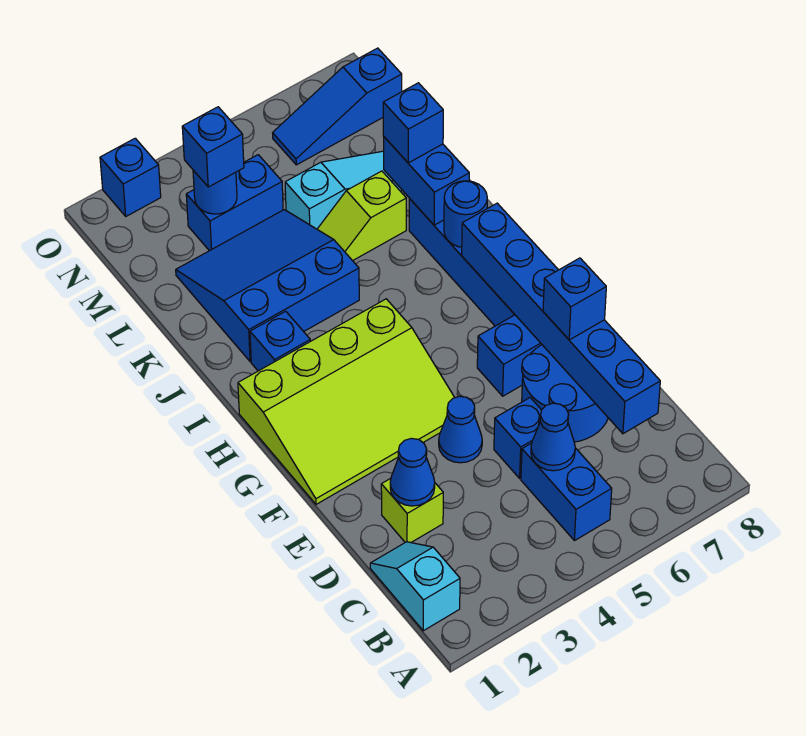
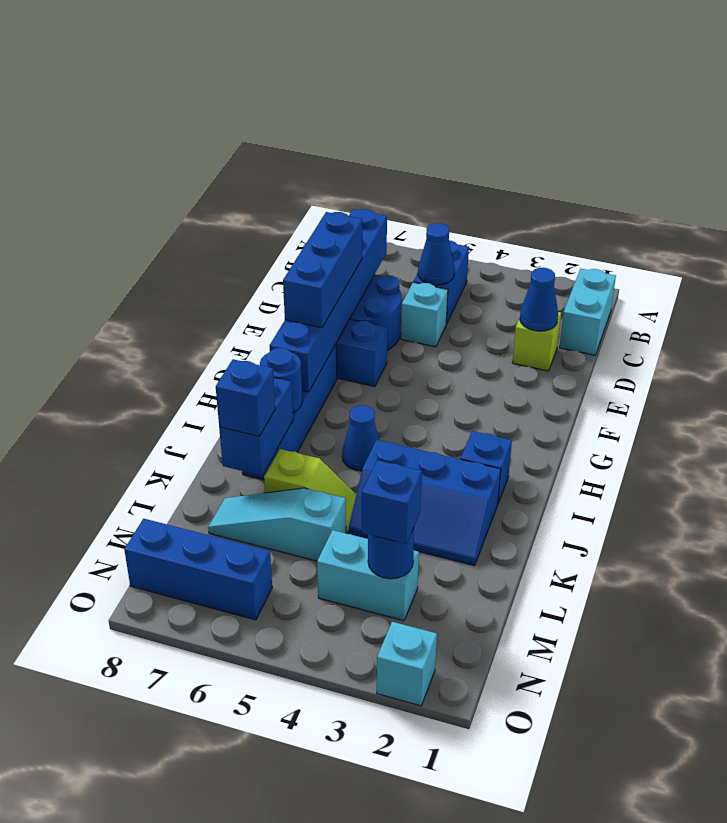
cyan 1x2 slope [370,542,460,631] -> cyan 1x2 brick [559,269,616,355]
blue 1x1 brick [494,398,542,478] -> cyan 1x1 brick [401,282,448,347]
blue 1x1 cone [439,396,482,463] -> blue 1x1 cone moved to [342,405,379,471]
blue 1x1 brick [543,258,606,340] -> blue 1x3 brick [283,212,362,328]
lime 3x4 slope [238,299,455,504] -> none
blue 3x3 slope [176,210,359,362] -> blue 2x3 slope [349,440,501,566]
blue 1x2 brick [186,155,283,251] -> cyan 1x2 brick [317,530,419,621]
blue 1x3 slope [273,48,402,165] -> blue 1x3 brick [124,519,272,620]
blue 1x1 brick [100,138,161,216] -> cyan 1x1 brick [377,622,437,706]

